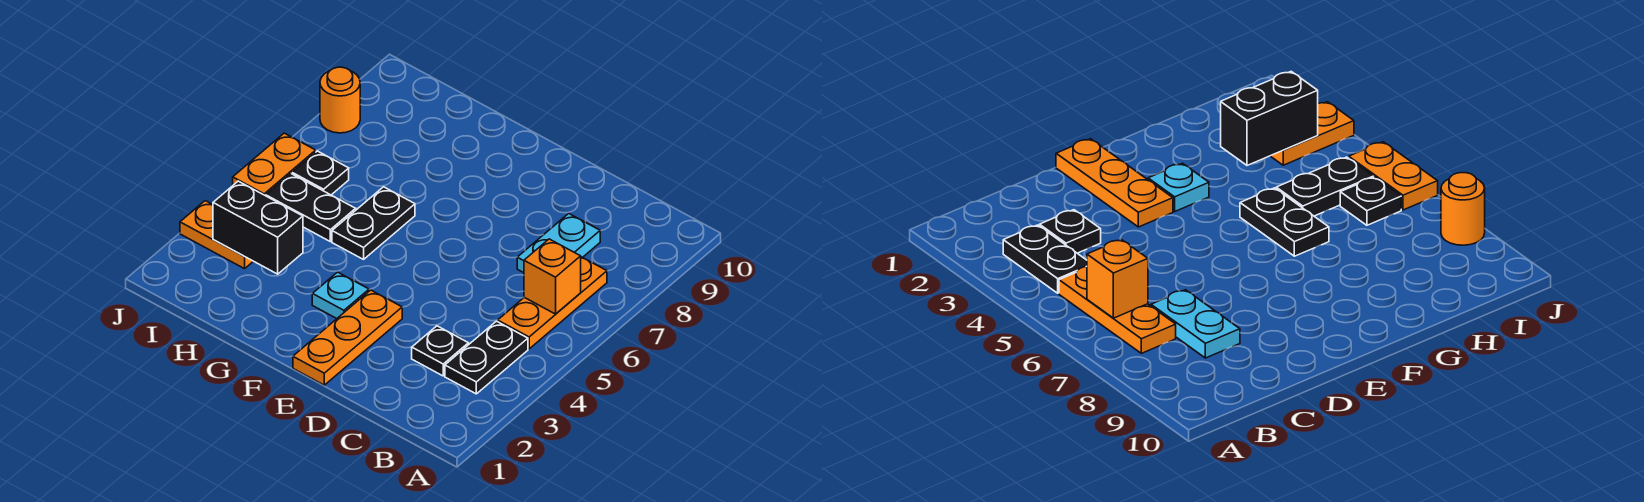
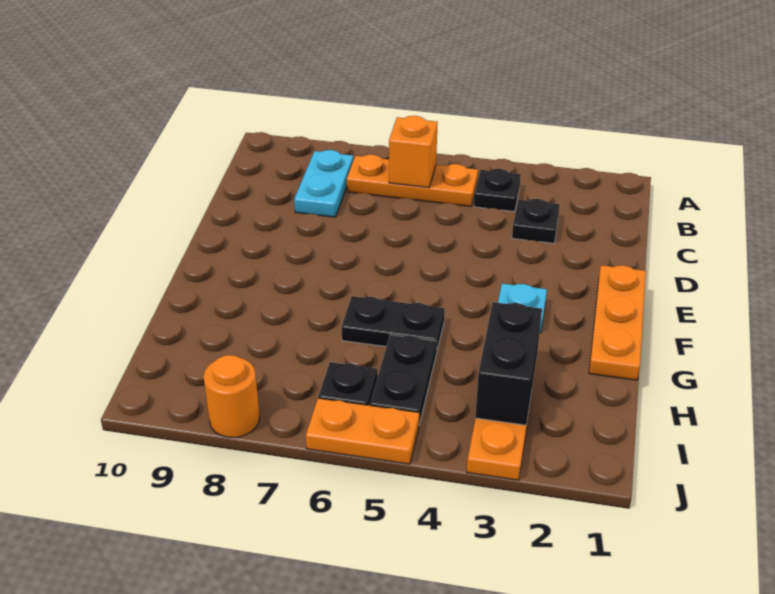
black 1x2 plate [445,321,528,394] -> black 1x1 plate [474,169,521,212]
cyan 1x2 plate [517,214,600,273] -> cyan 1x2 plate turned to [294,150,353,217]
orange 1x3 plate [293,290,402,385] -> orange 1x3 plate turned to [589,265,646,380]

